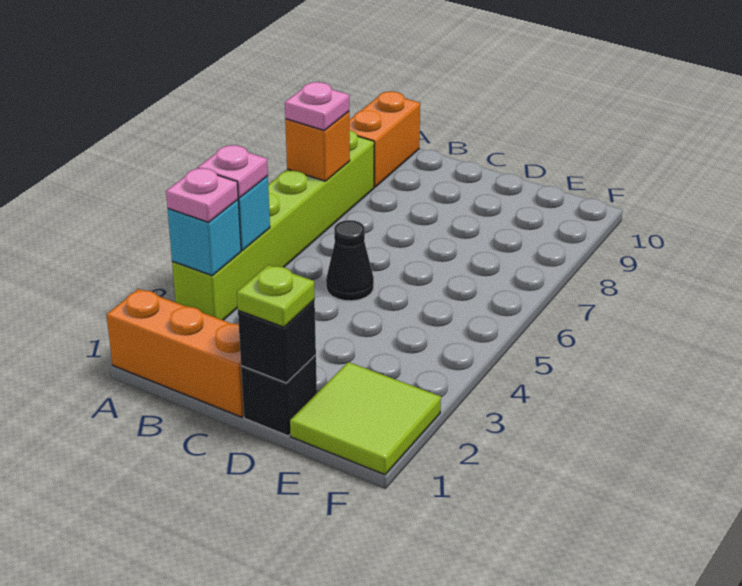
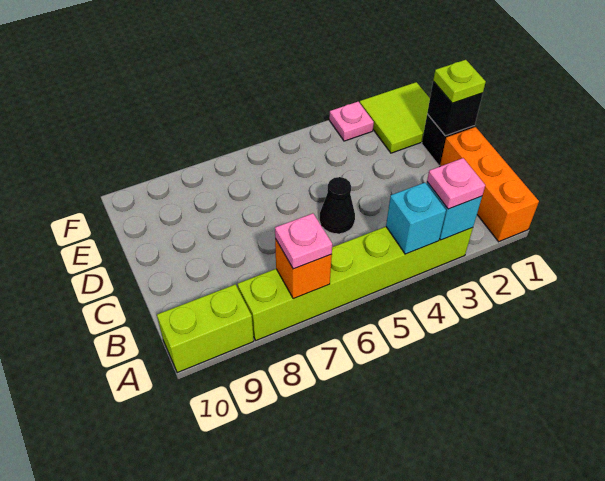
pink 1x1 plate [198,145,268,198] -> pink 1x1 plate moved to [329,102,374,141]
orange 1x2 brick [349,91,420,187] -> lime 1x2 brick [157,284,254,373]

